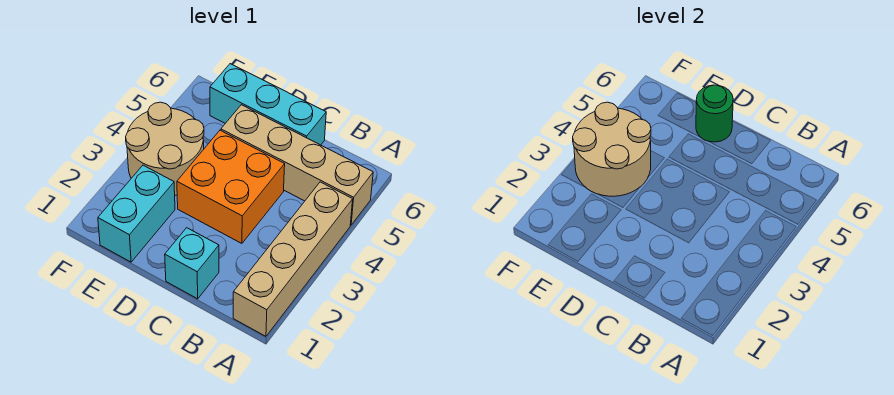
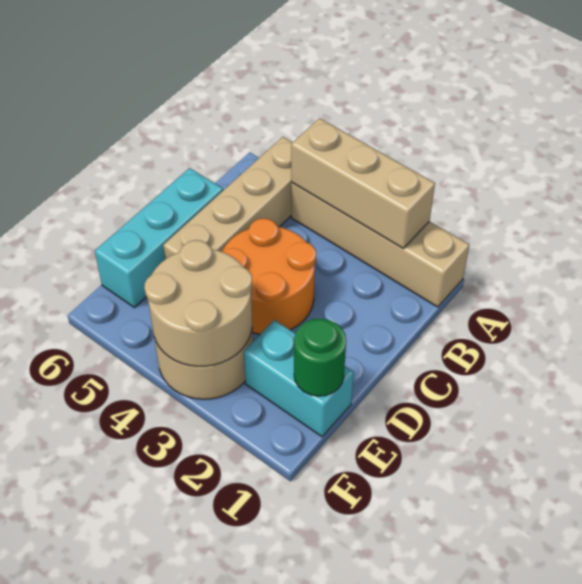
none -> tan 1x3 brick [291,118,435,248]
cyan 1x1 brick [165,228,219,299] -> none
orange 2x2 brick [177,130,285,243] -> orange 2x2 round brick [222,218,316,334]
green 1x1 round brick [696,85,733,142] -> green 1x1 round brick moved to [294,318,346,396]

